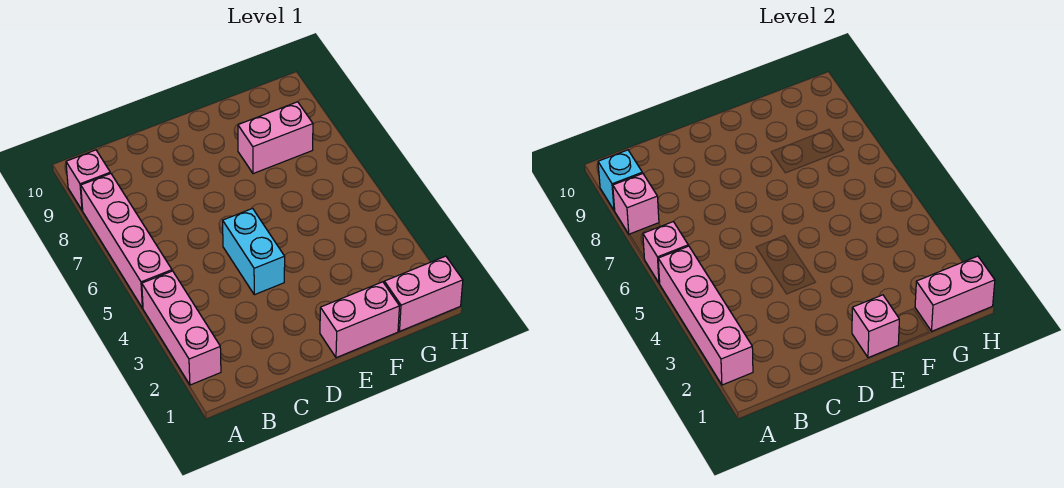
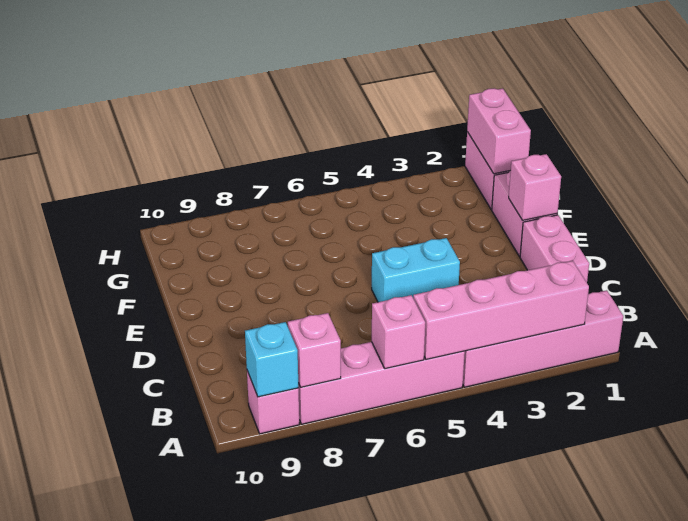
pink 1x3 brick [142,271,221,385] -> pink 1x4 brick [463,290,623,387]
pink 1x2 brick [238,102,313,174] -> pink 1x2 brick moved to [520,215,589,282]

